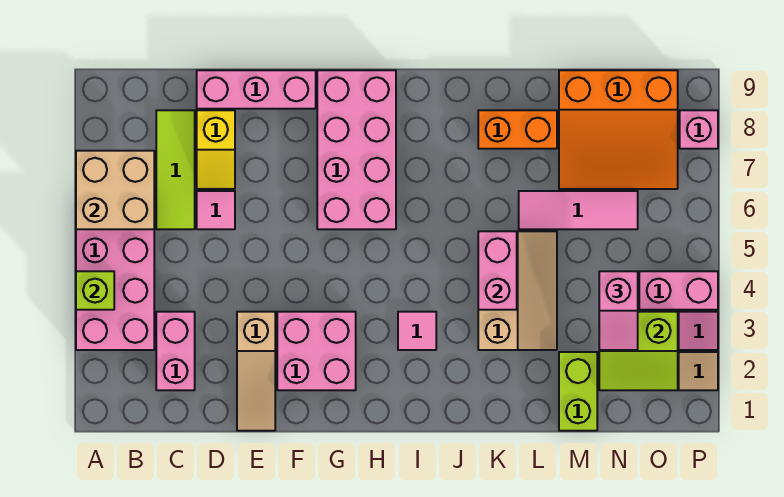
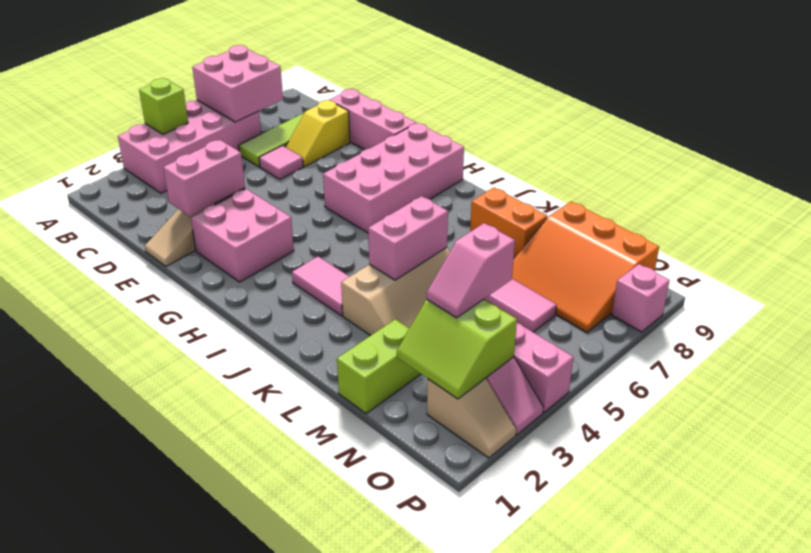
tan 2x2 brick [76,151,154,229] -> pink 2x2 brick [192,45,283,122]
pink 1x2 brick [156,312,195,390] -> pink 1x2 brick moved to [163,140,245,216]
pink 1x1 tile [398,312,436,350] -> pink 1x2 tile [292,257,349,316]

